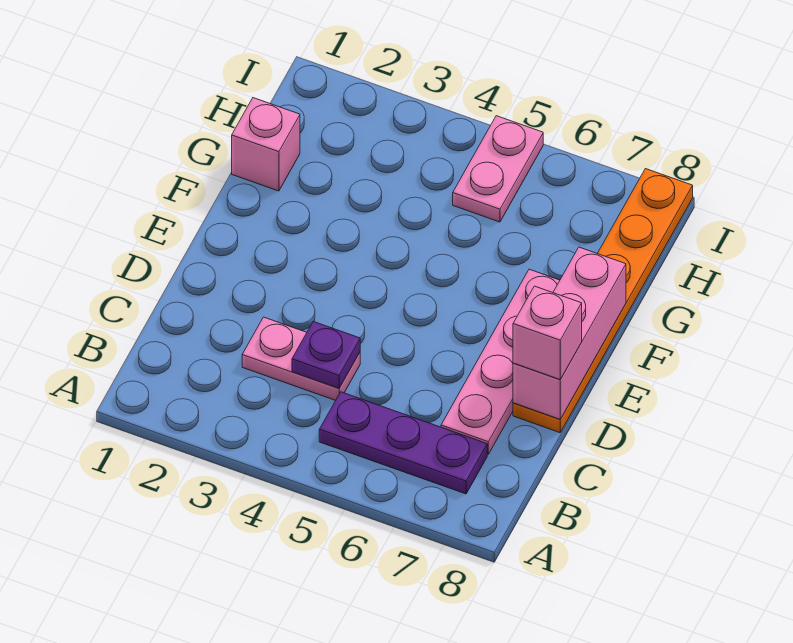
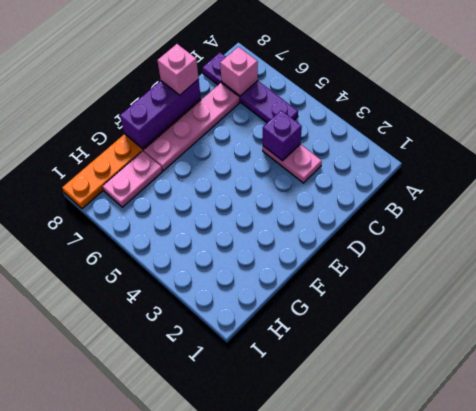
purple 1x3 plate [319,392,487,494] -> purple 1x4 plate [202,53,298,123]
purple 1x1 plate [292,322,360,388] -> purple 1x1 brick [263,110,302,161]
pink 1x3 brick [513,247,626,419] -> purple 1x3 brick [120,79,201,149]
pink 1x1 brick [232,98,300,191] -> pink 1x1 brick moved to [220,47,258,96]
pink 1x2 plate [453,116,543,222] -> pink 1x2 plate moved to [103,151,162,207]

